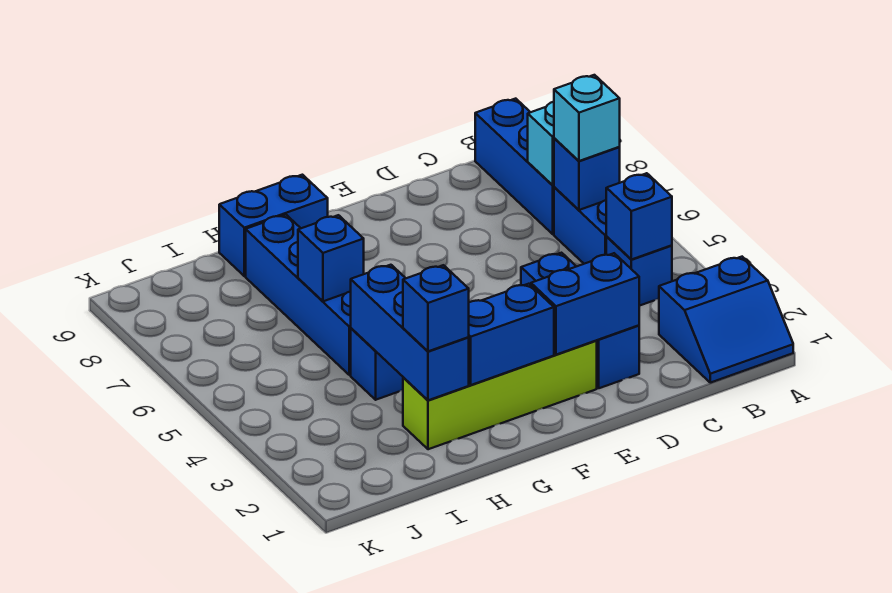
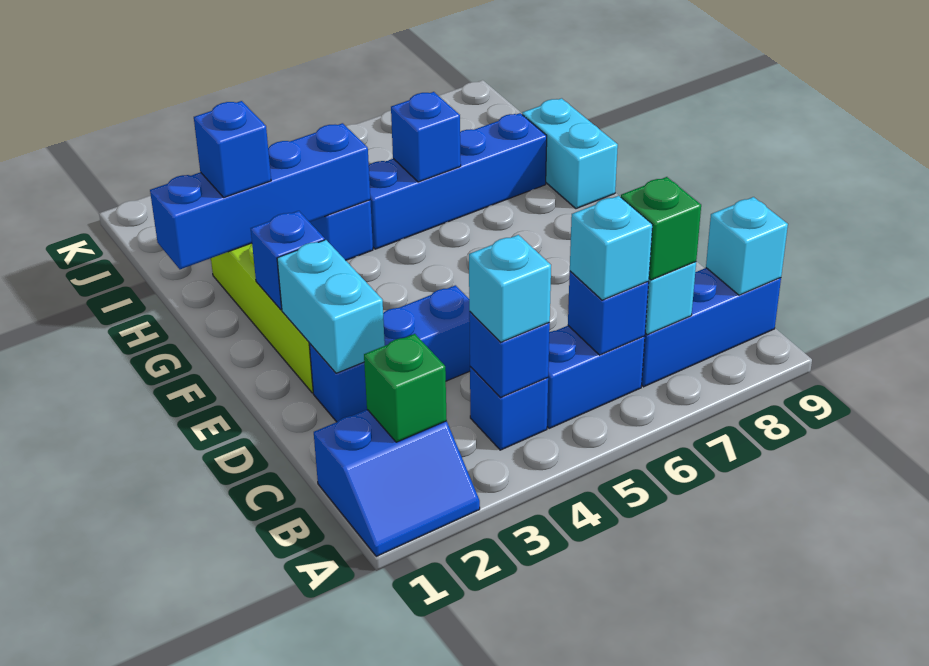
blue 2x2 slope [659,257,793,383] -> blue 2x2 slope turned to [314,410,480,556]
none -> green 1x1 brick [364,334,447,442]
none -> cyan 1x1 brick [469,235,551,342]
none -> green 1x1 brick [621,177,701,280]
none -> cyan 1x1 brick [706,197,788,295]
blue 1x2 brick [531,253,639,355] -> cyan 1x2 brick [277,240,385,373]
blue 1x2 brick [468,284,554,385] -> blue 1x1 brick [251,211,325,310]
blue 1x2 brick [219,175,328,276] -> cyan 1x2 brick [522,98,618,209]
blue 1x3 brick [351,265,469,400] -> blue 1x4 brick [150,123,370,269]

